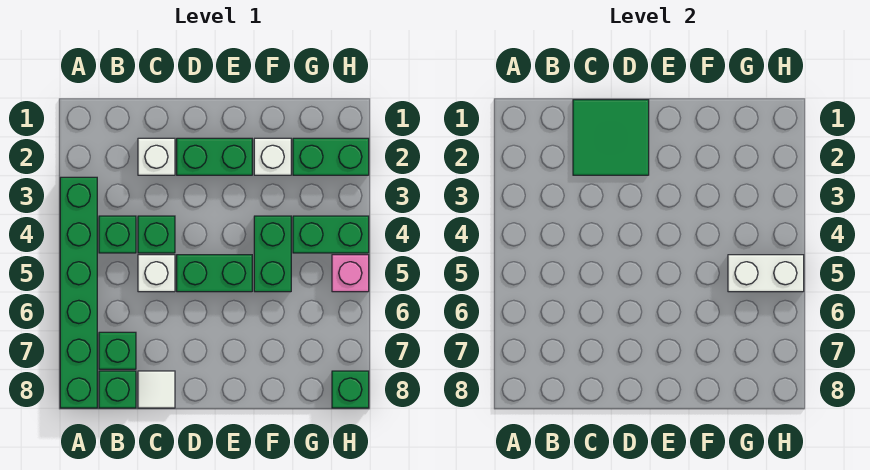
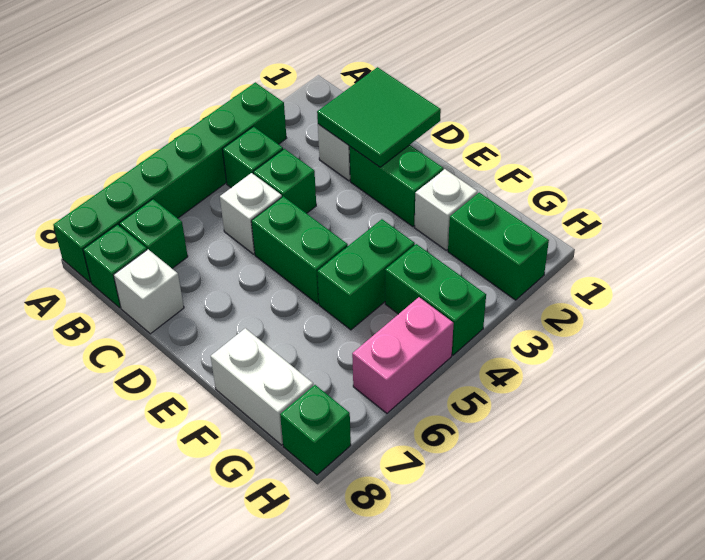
white 1x1 tile [138,371,175,408] -> white 1x1 brick [114,249,184,334]
white 1x2 brick [728,255,804,292] -> white 1x2 brick moved to [211,328,313,445]
pink 1x1 brick [332,255,369,292] -> pink 1x2 brick [352,297,454,413]

